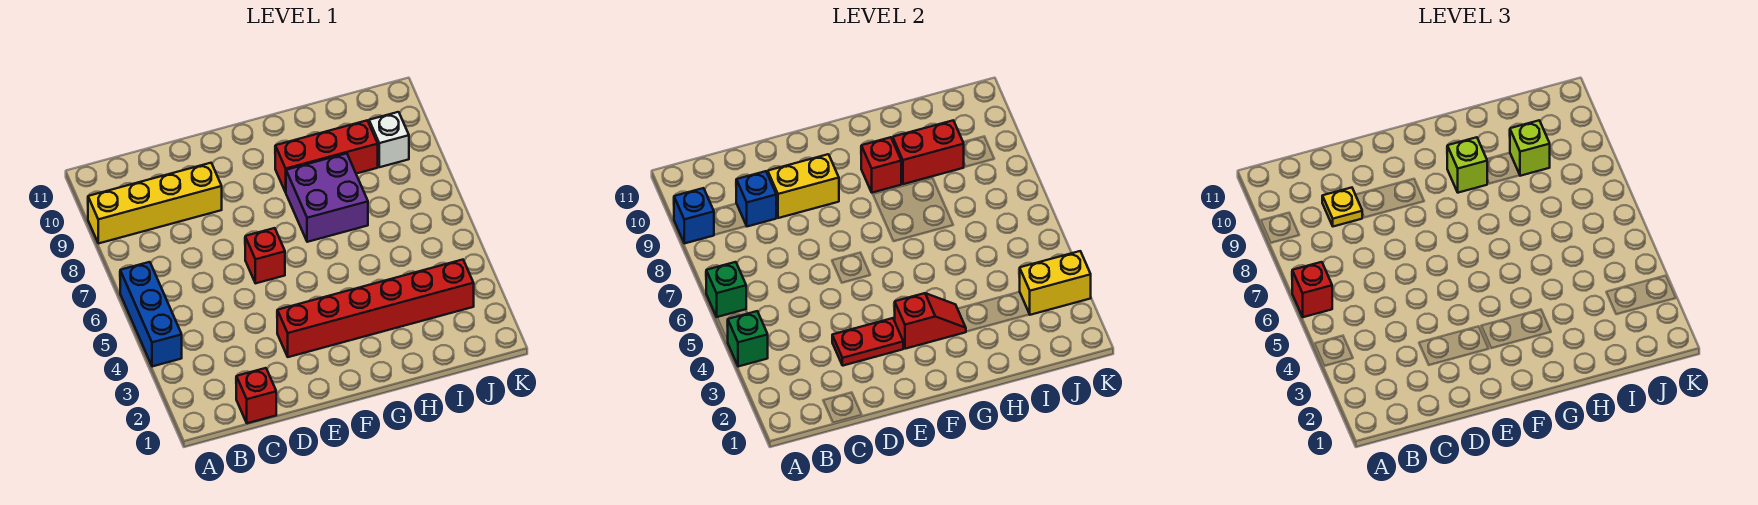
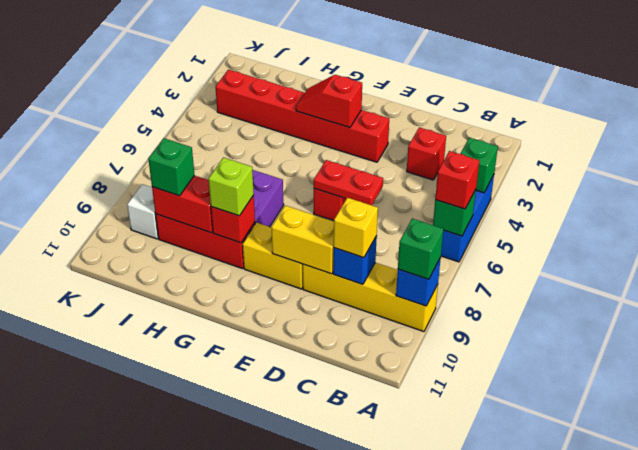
none -> green 1x1 brick [398,219,443,279]
red 1x1 brick [236,368,276,423] -> red 1x1 brick moved to [407,127,446,180]
yellow 1x1 plate [1322,188,1362,226] -> yellow 1x1 brick [334,198,378,258]
red 1x2 plate [832,318,903,366] -> red 1x2 plate moved to [314,160,383,205]
lime 1x1 brick [1510,121,1550,176] -> green 1x1 brick [148,138,194,196]
yellow 1x2 brick [1020,251,1091,315] -> yellow 1x2 brick moved to [243,223,303,289]

